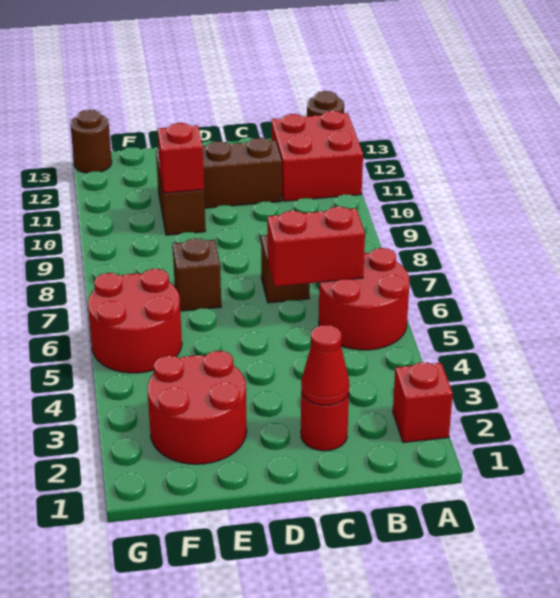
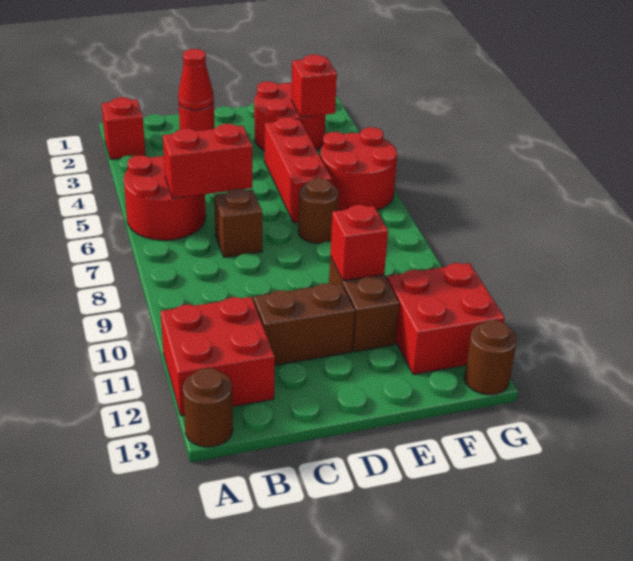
none -> red 1x3 brick [264,117,332,223]
brown 1x1 brick [173,238,221,311] -> brown 1x1 round brick [298,178,339,243]
none -> red 1x1 brick [291,55,337,117]
none -> red 2x2 brick [387,263,505,374]

